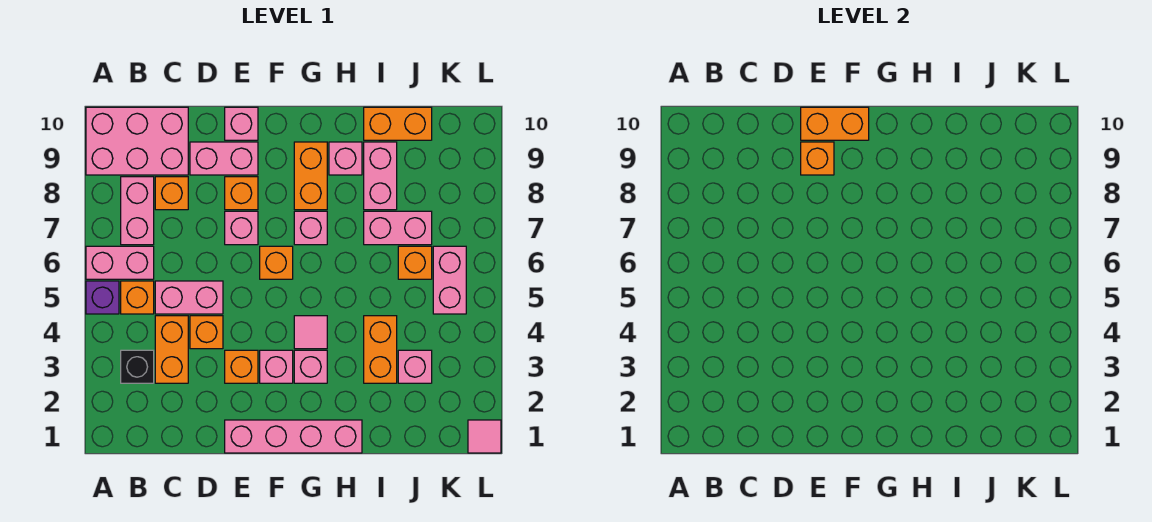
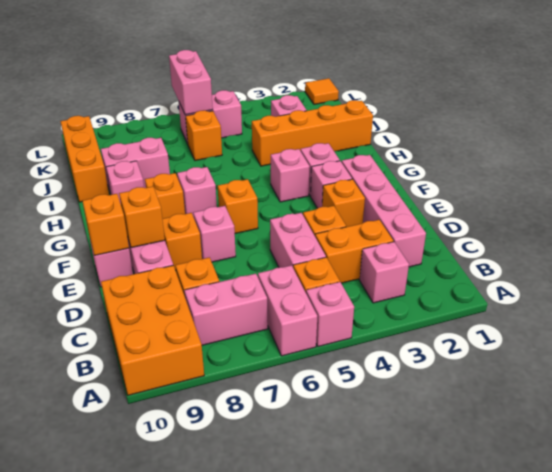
purple 1x1 brick [86,281,119,314] -> pink 1x1 brick [306,282,354,347]
pink 2x3 brick [86,107,188,175] -> orange 2x3 brick [101,265,204,395]
black 1x1 brick [121,350,154,383] -> pink 1x1 brick [360,242,409,303]
pink 1x4 brick [225,420,362,453] -> pink 1x4 brick moved to [342,155,426,267]
orange 1x2 brick [801,107,869,140] -> orange 1x1 brick [82,194,129,255]
pink 1x1 tile [294,316,327,349] -> pink 1x1 brick [271,149,310,202]
orange 1x2 brick [294,142,327,210] -> orange 1x1 brick [145,173,185,219]
orange 1x2 brick [364,316,397,383] -> orange 1x4 brick [252,100,373,166]
pink 1x2 brick [364,211,432,245] -> pink 1x2 brick moved to [169,50,213,115]
orange 1x2 brick [364,107,432,140] -> orange 1x3 brick [60,116,109,202]
pink 1x1 tile [468,420,501,453] -> orange 1x1 tile [305,78,339,104]

